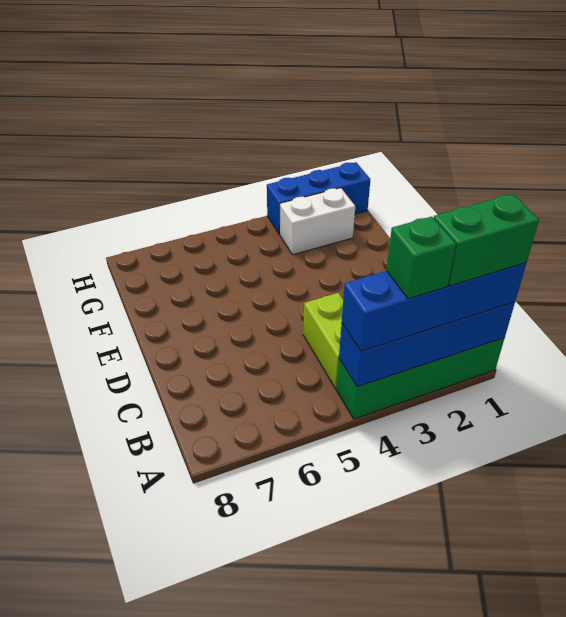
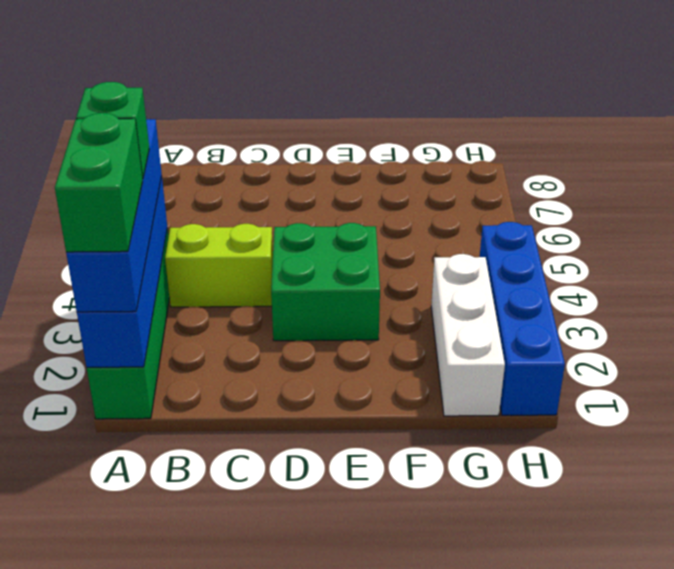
none -> green 2x2 brick [271,223,380,341]
white 1x2 brick [280,188,355,255] -> white 1x3 brick [431,254,505,416]
blue 1x3 brick [267,162,371,234] -> blue 1x4 brick [480,222,565,415]

